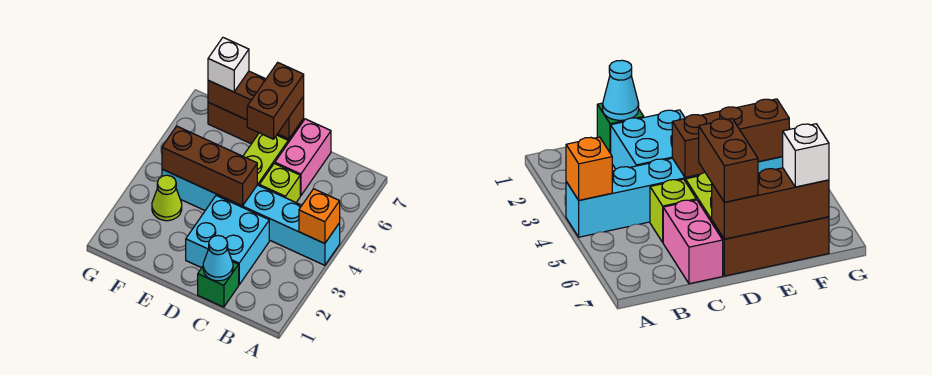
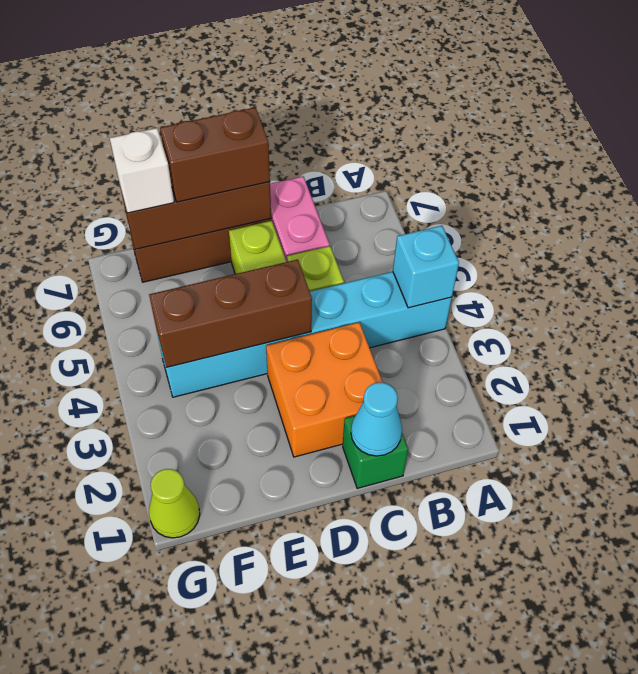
orange 1x1 brick [299,189,340,244] -> cyan 1x1 brick [393,226,459,308]
cyan 2x2 brick [186,196,269,285] -> orange 2x2 brick [266,322,383,457]
brown 1x2 brick [247,63,304,139] -> brown 1x2 brick turned to [160,108,270,202]
lime 1x1 cone [152,175,182,221] -> lime 1x1 cone moved to [149,469,200,538]

